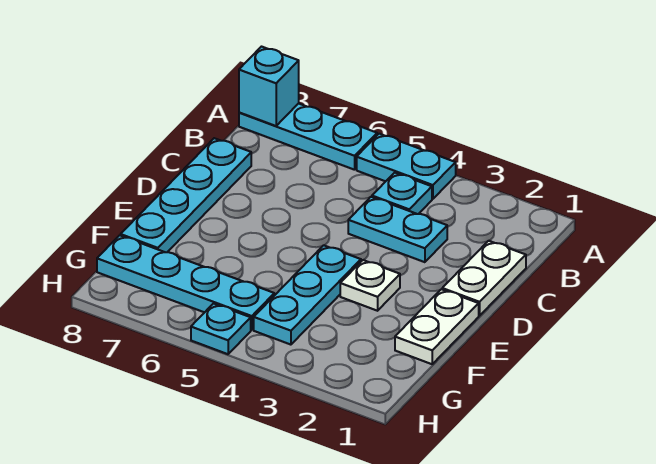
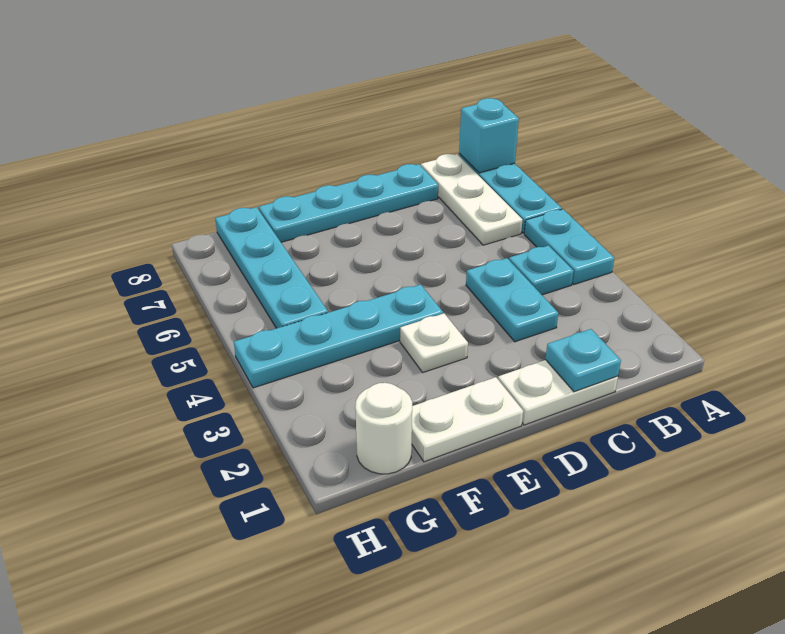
none -> white 1x3 plate [421,154,522,245]
cyan 1x3 plate [254,245,361,345] -> cyan 1x4 plate [234,284,443,388]
none -> white 1x1 round brick [355,383,412,474]
cyan 1x1 plate [191,304,251,354] -> cyan 1x1 plate moved to [545,329,621,392]

